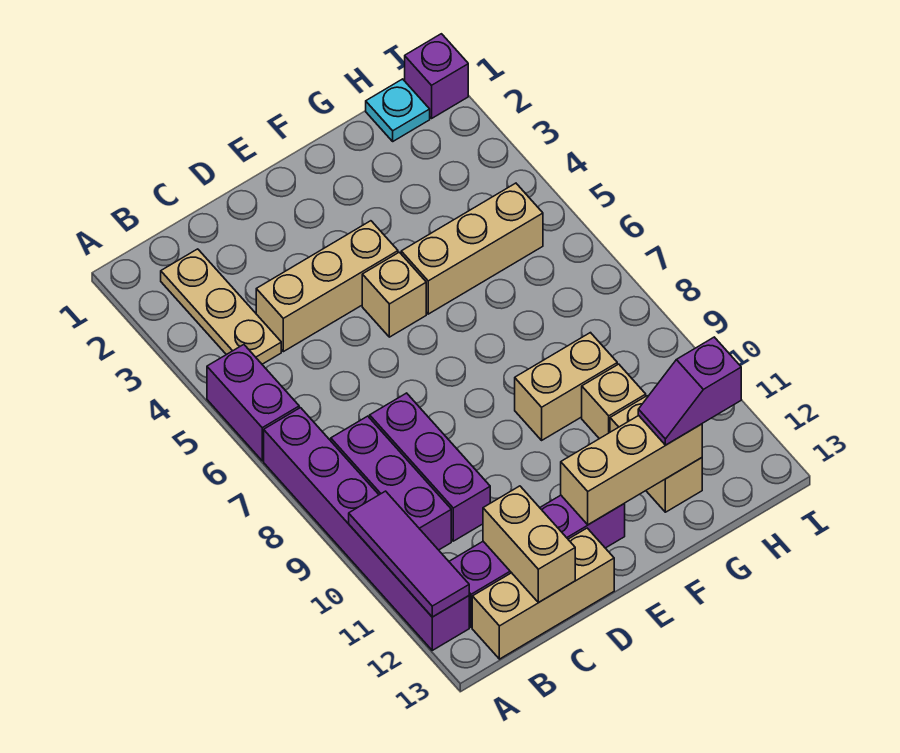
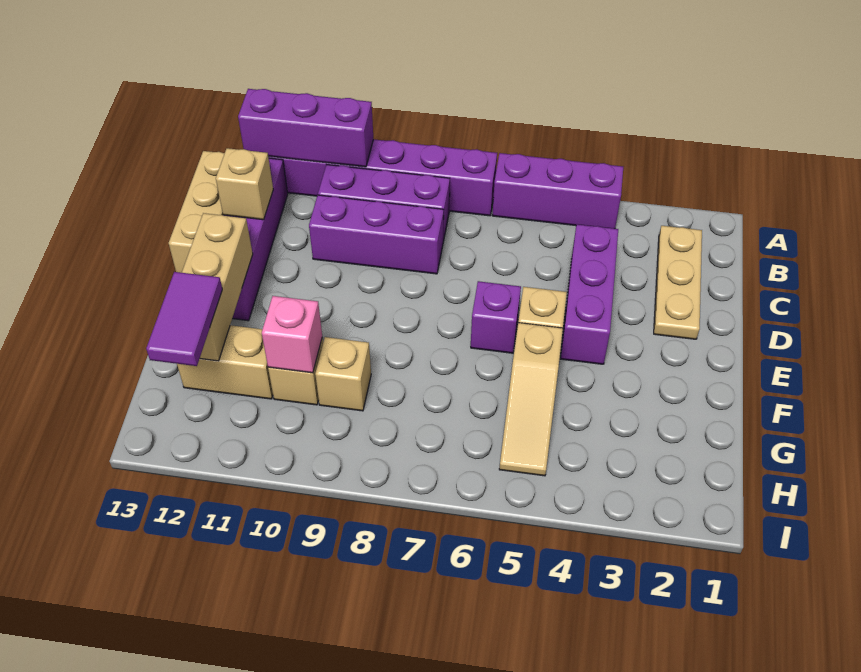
purple 1x2 brick [207,345,299,461] -> purple 1x3 brick [492,153,623,229]
purple 1x3 tile [349,491,469,617] -> purple 1x3 brick [238,89,373,167]
tan 1x3 plate [161,249,281,364] -> tan 1x3 plate turned to [654,226,702,339]
tan 1x3 brick [256,221,398,352] -> purple 1x3 brick [561,224,618,364]
tan 1x2 brick [483,486,575,602] -> tan 1x1 brick [216,148,273,220]
tan 1x3 brick [401,183,543,314] -> tan 1x3 slope [499,323,563,476]
tan 1x2 brick [515,333,617,440] -> tan 1x1 brick [315,337,371,411]
none -> pink 1x1 brick [262,296,322,373]
purple 1x2 slope [638,337,741,445] -> purple 1x2 tile [146,272,222,366]
cyan 1x1 plate [366,79,430,141] -> none
purple 1x1 brick [405,34,468,118] -> purple 1x1 brick moved to [471,281,521,353]

